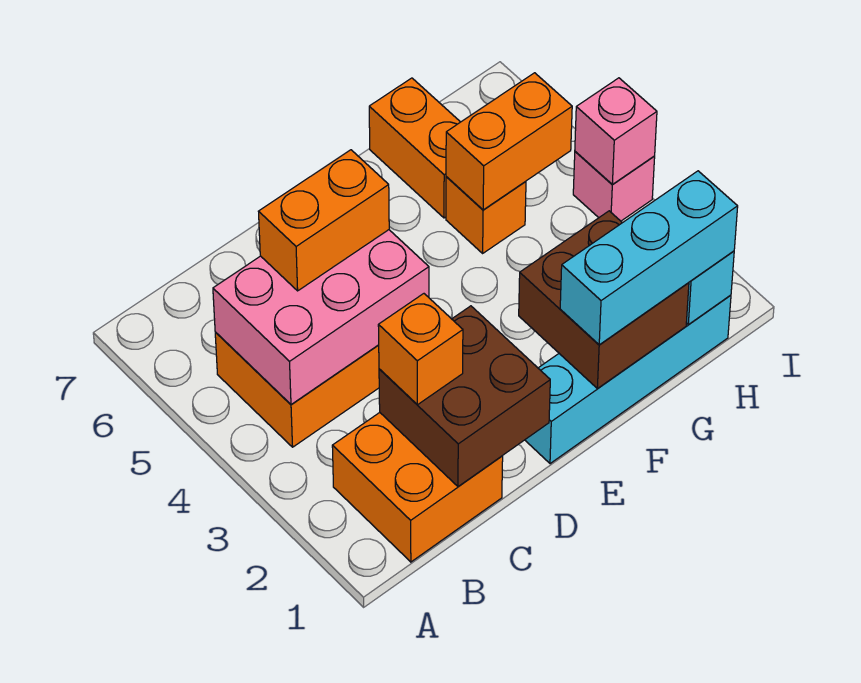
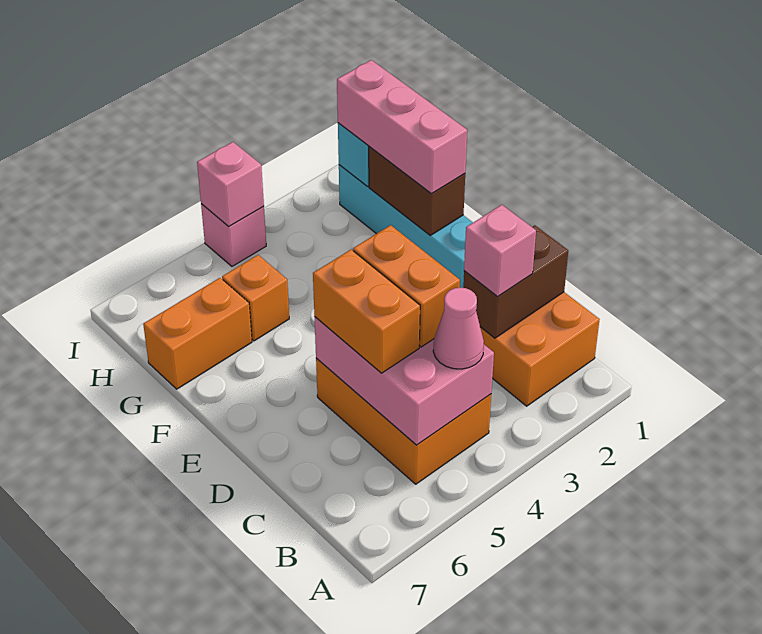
none -> pink 1x1 cone [433,288,484,369]
brown 2x2 brick [379,306,550,486] -> brown 1x2 brick [463,225,568,338]
orange 1x1 brick [378,294,463,405] -> pink 1x1 brick [464,205,536,296]
brown 2x2 brick [519,211,689,388] -> brown 1x2 brick [369,147,465,235]
cyan 1x3 brick [560,171,738,345] -> pink 1x3 brick [337,60,467,194]
orange 1x2 brick [446,73,572,210] -> orange 1x2 brick moved to [353,225,460,347]

